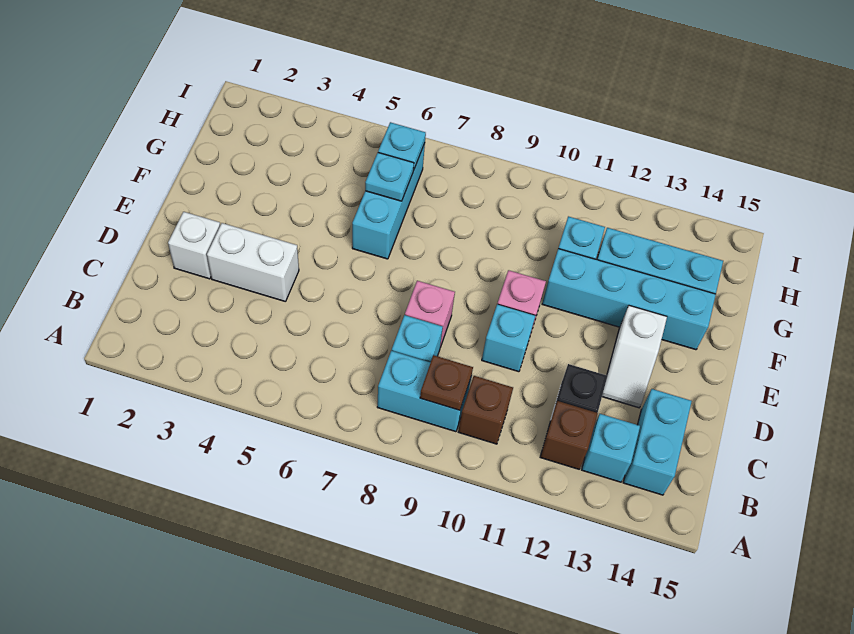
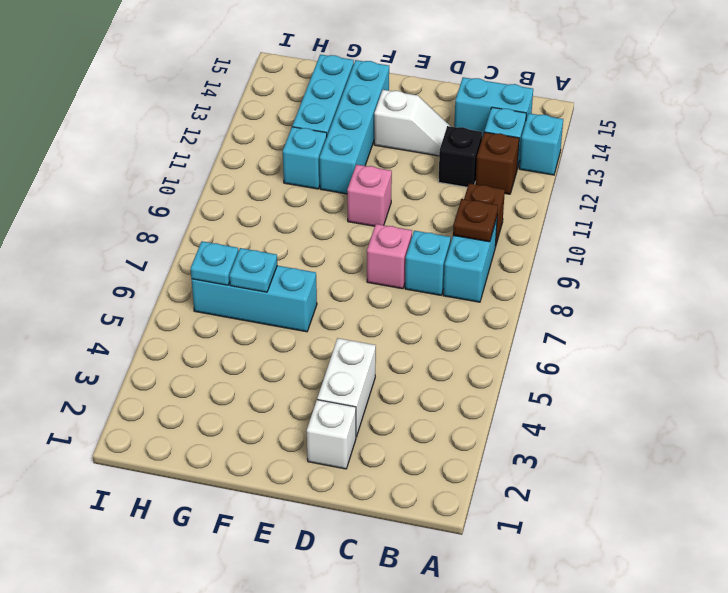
cyan 1x1 brick [482,304,536,372] -> cyan 1x1 brick moved to [519,113,563,175]

